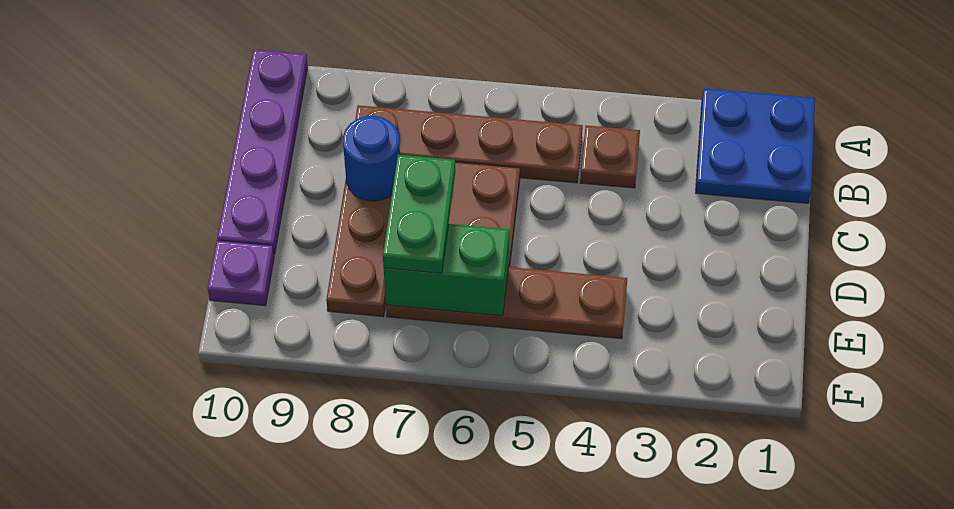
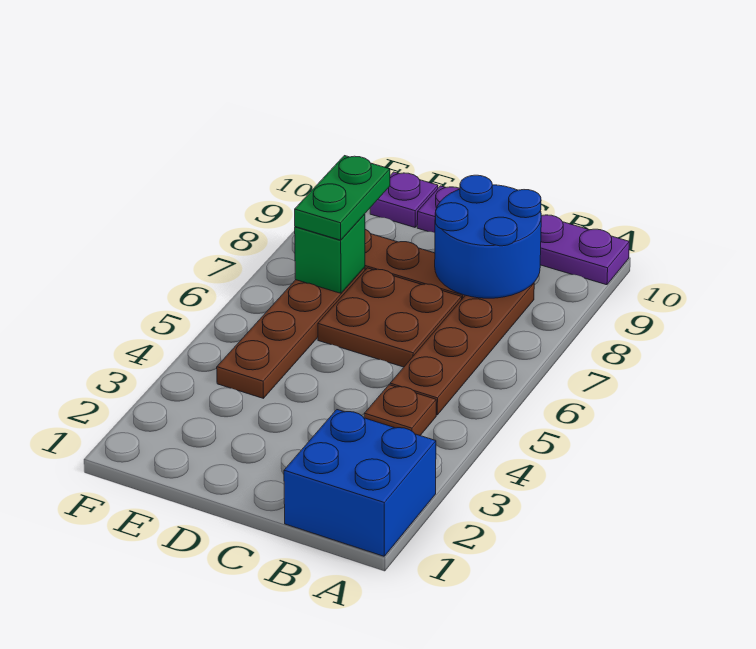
blue 2x2 plate [696,89,815,203] -> blue 2x2 brick [284,410,436,556]
blue 1x1 round brick [343,116,400,201] -> blue 2x2 round brick [435,175,541,298]
green 1x2 plate [383,155,455,273] -> green 1x2 plate turned to [295,156,390,240]
green 1x2 brick [384,224,509,316] -> green 1x1 brick [295,214,365,293]

